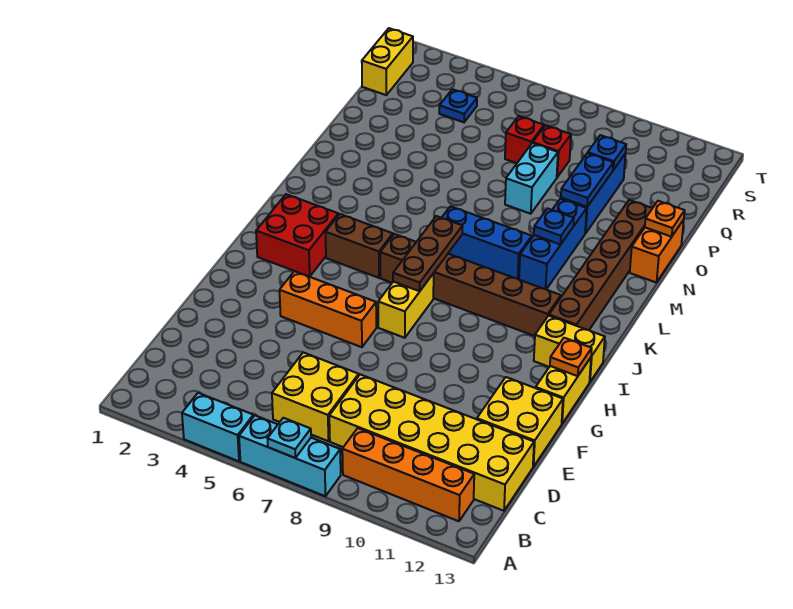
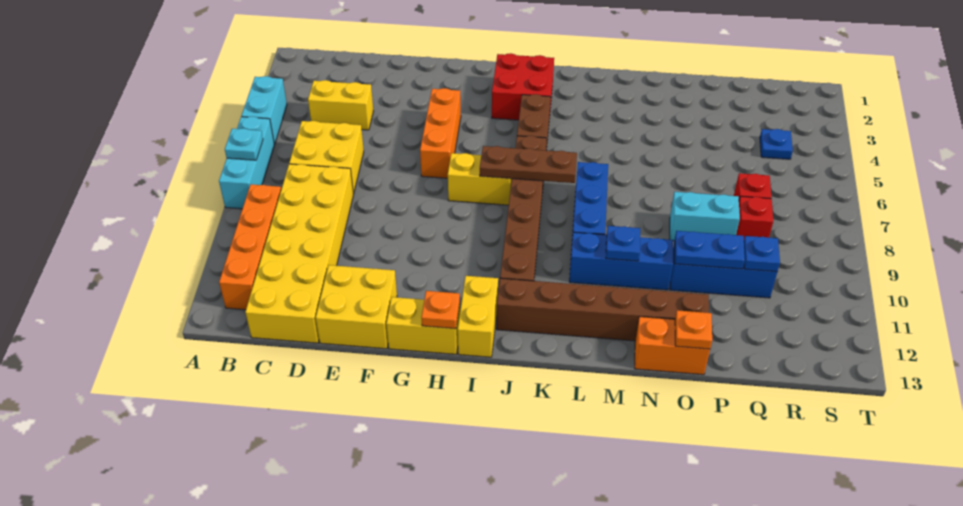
yellow 1x2 brick [362,28,413,95] -> yellow 1x2 brick moved to [308,80,373,130]

